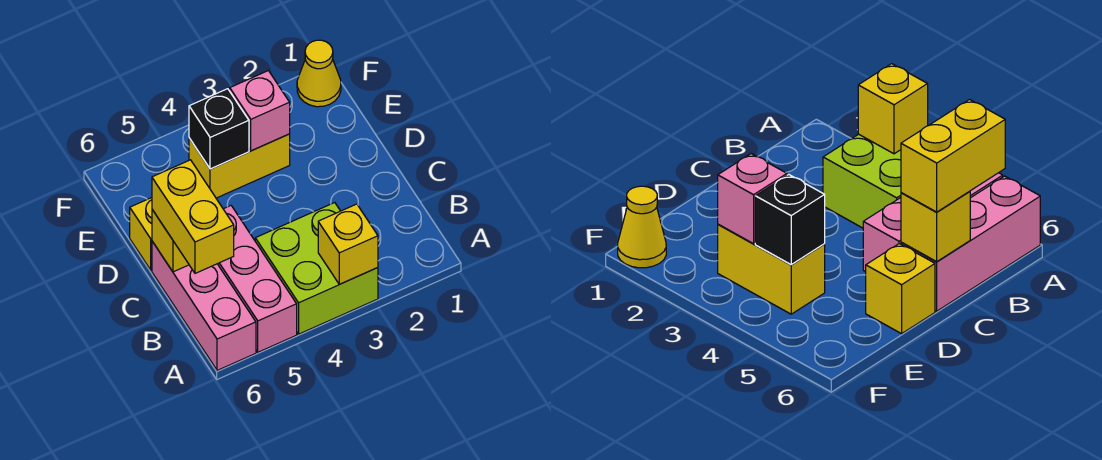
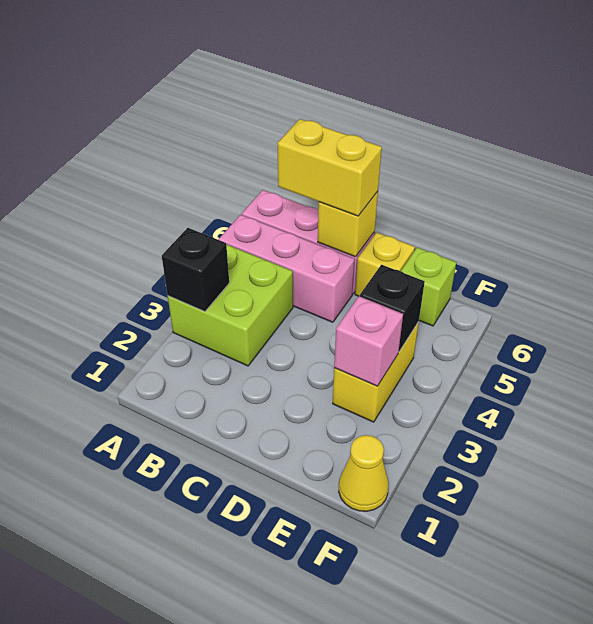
yellow 1x1 brick [318,204,378,284] -> black 1x1 brick [162,228,229,312]
none -> lime 1x1 brick [401,248,456,326]

